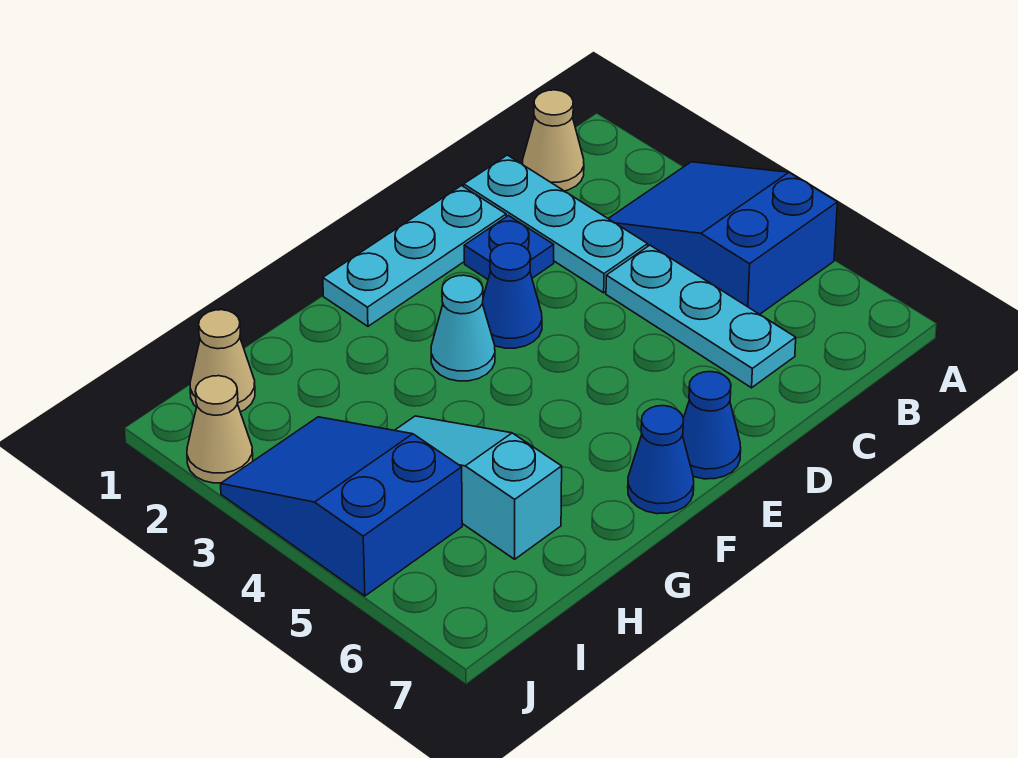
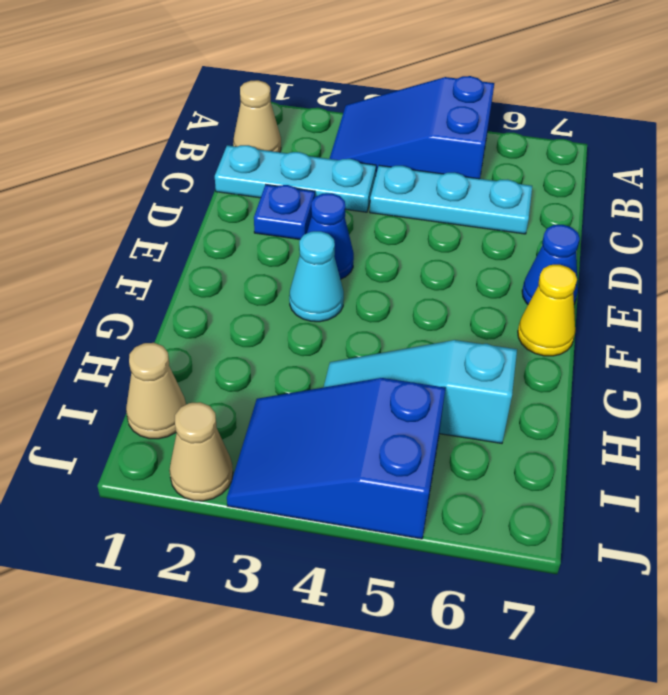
cyan 1x3 plate [323,186,506,326] -> none
blue 1x1 cone [628,406,694,514] -> yellow 1x1 cone [518,265,577,356]

